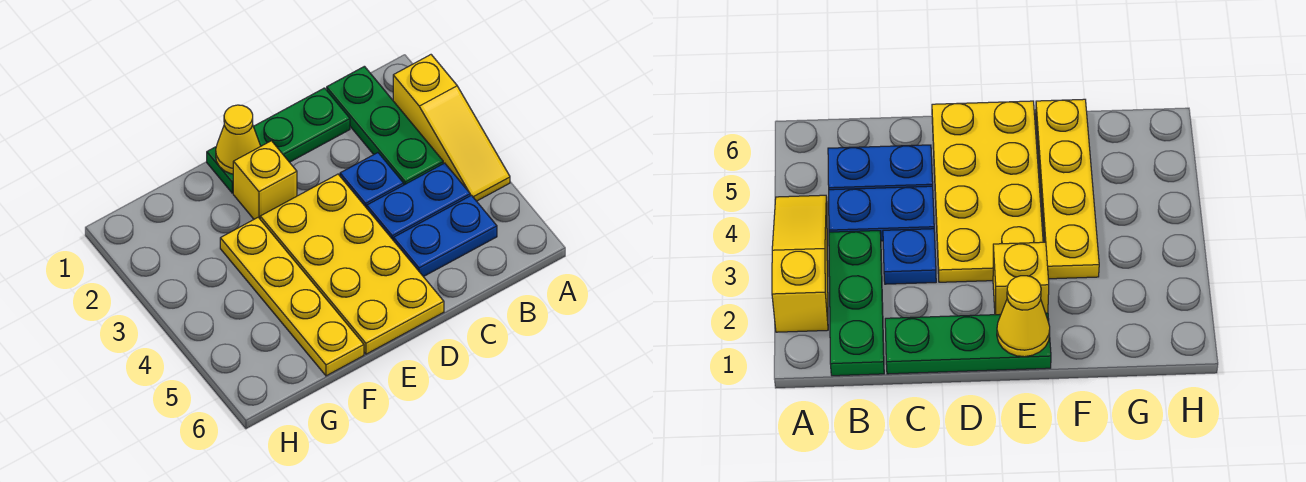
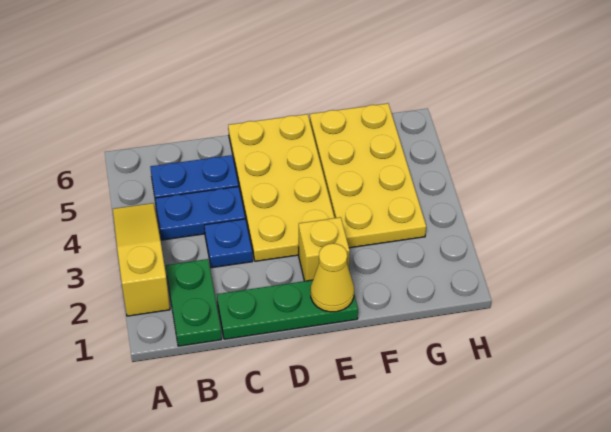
green 1x3 plate [327,66,443,185] -> green 1x2 plate [166,259,222,346]
yellow 1x4 plate [220,217,364,376] -> yellow 2x4 plate [310,103,426,248]

